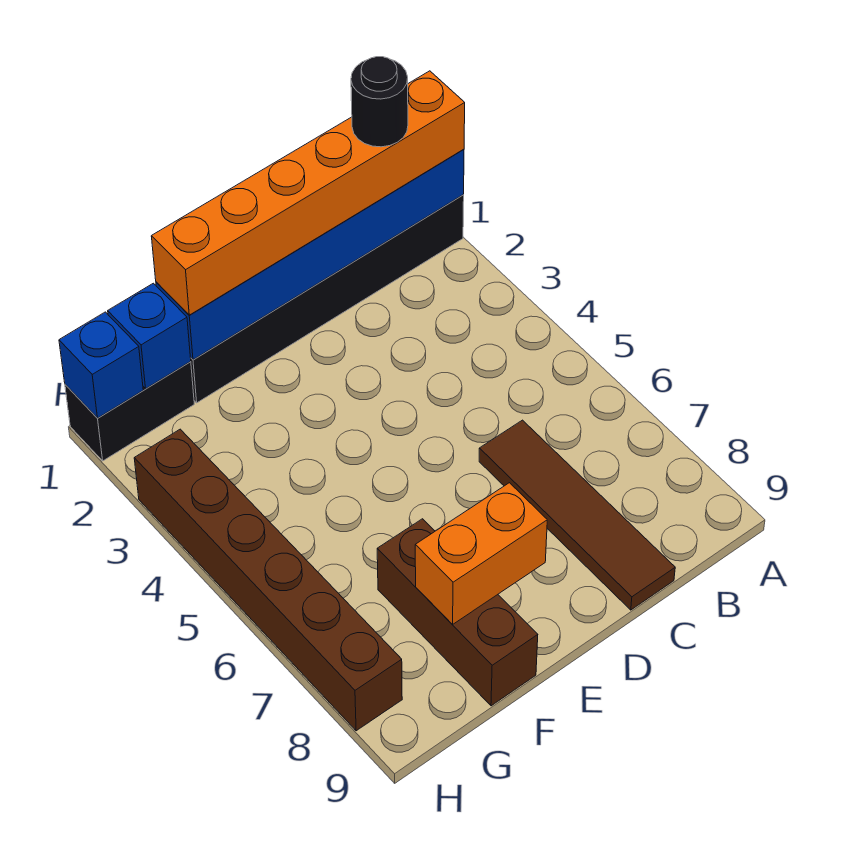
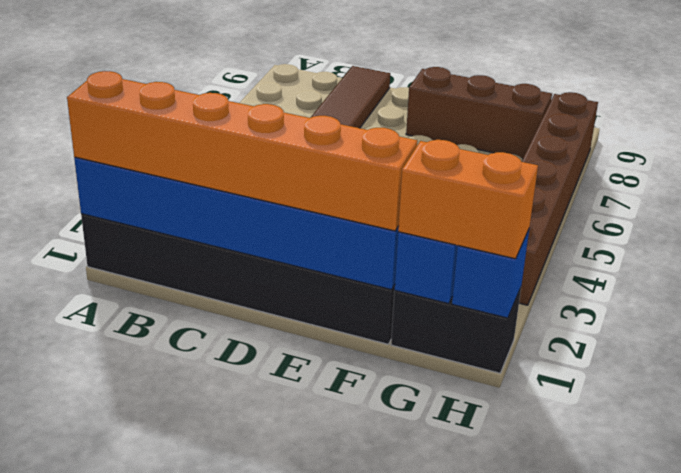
black 1x1 round brick [351,57,408,147] -> none
orange 1x2 brick [415,483,547,625] -> orange 1x2 brick moved to [398,140,538,259]
brown 1x3 brick [377,519,538,706] -> brown 1x3 brick turned to [406,67,552,159]

